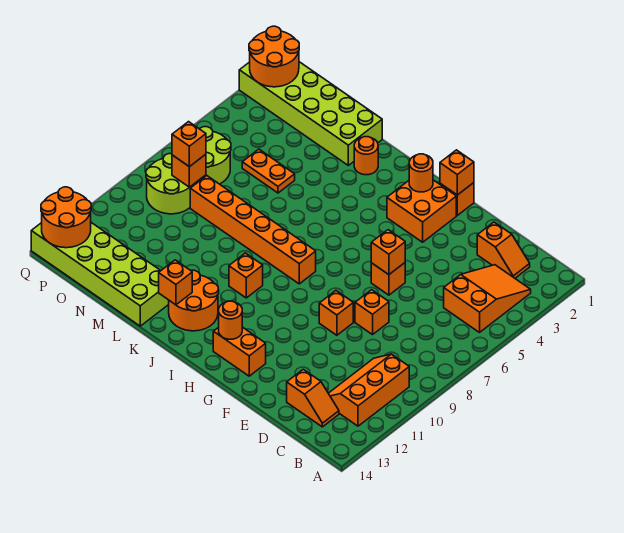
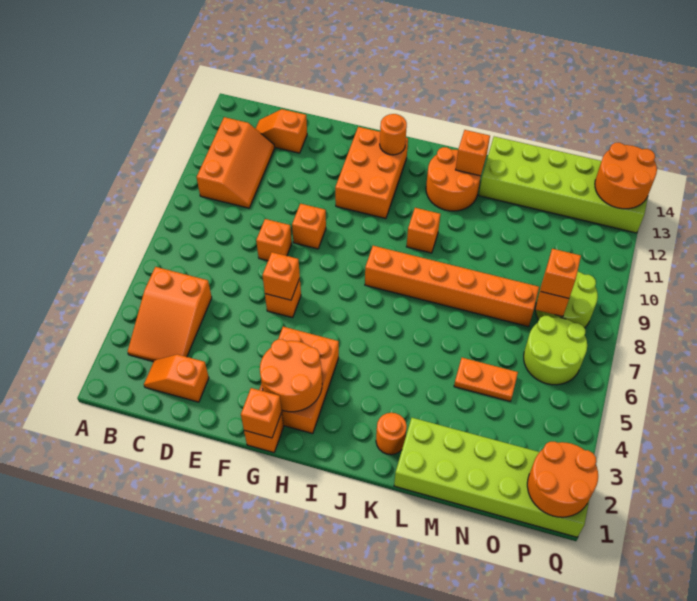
orange 2x2 brick [387,180,456,242] -> orange 2x3 brick [259,327,339,434]
orange 1x2 brick [213,327,266,376] -> orange 2x3 brick [335,127,408,219]
orange 1x1 round brick [409,154,433,192] -> orange 2x2 round brick [260,339,322,412]

